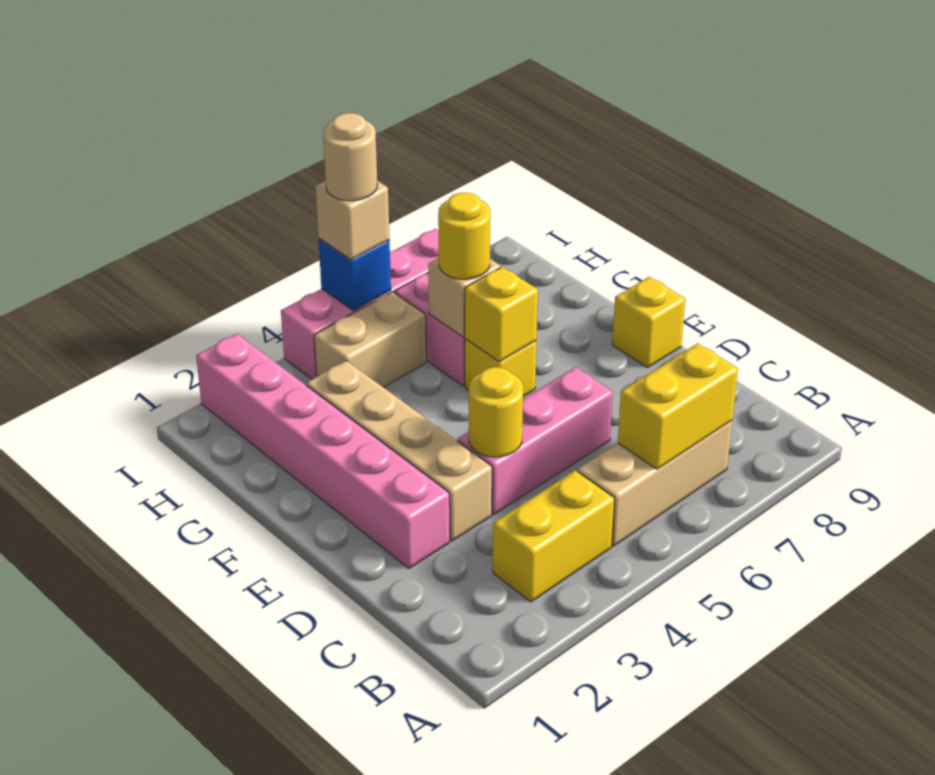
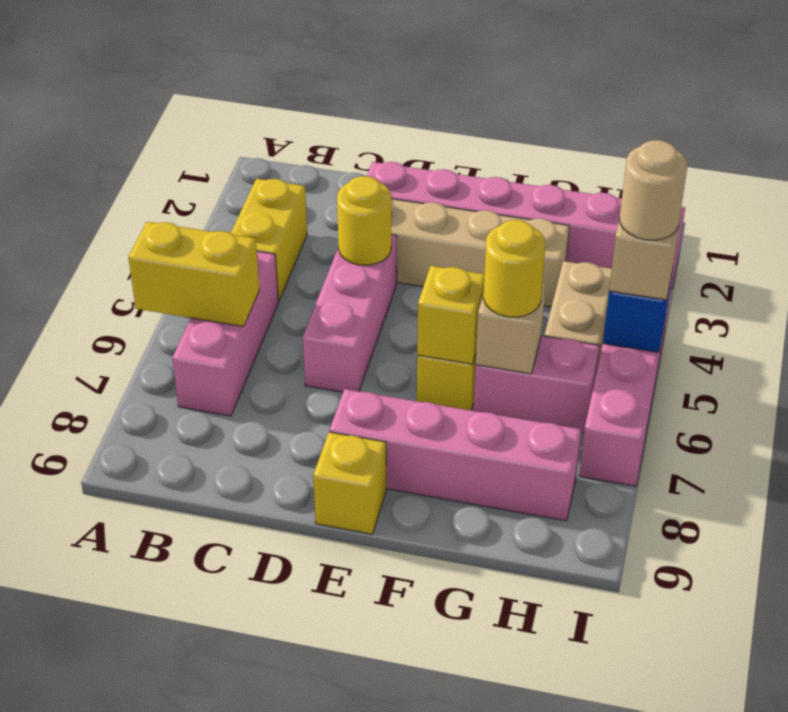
tan 1x3 brick [577,420,732,546] -> pink 1x3 brick [172,251,278,416]
yellow 1x2 brick [618,343,738,469] -> yellow 1x2 brick turned to [128,222,259,326]
none -> pink 1x4 brick [330,389,581,521]

